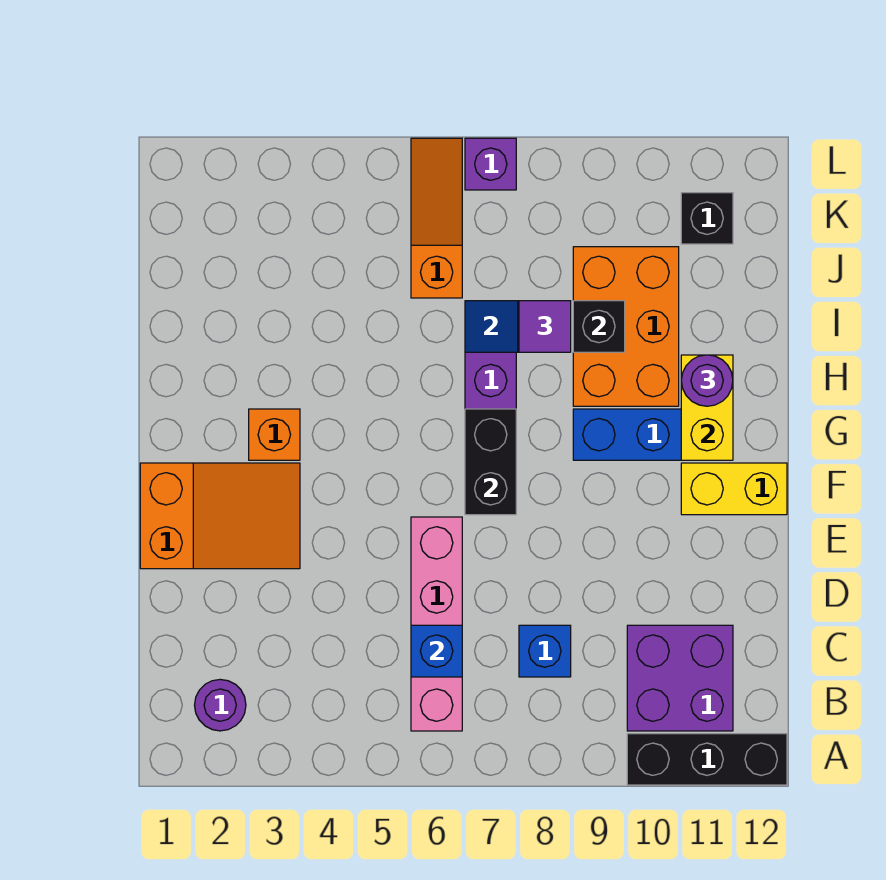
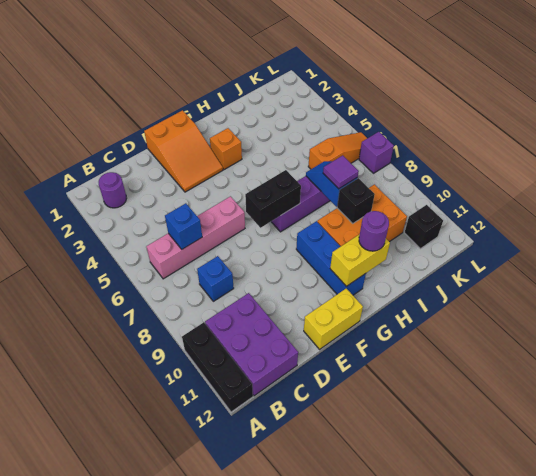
purple 2x2 brick [627,625,733,731] -> purple 2x3 brick [205,293,298,396]
yellow 1x2 brick [681,463,787,515] -> yellow 1x2 brick turned to [304,289,363,349]

